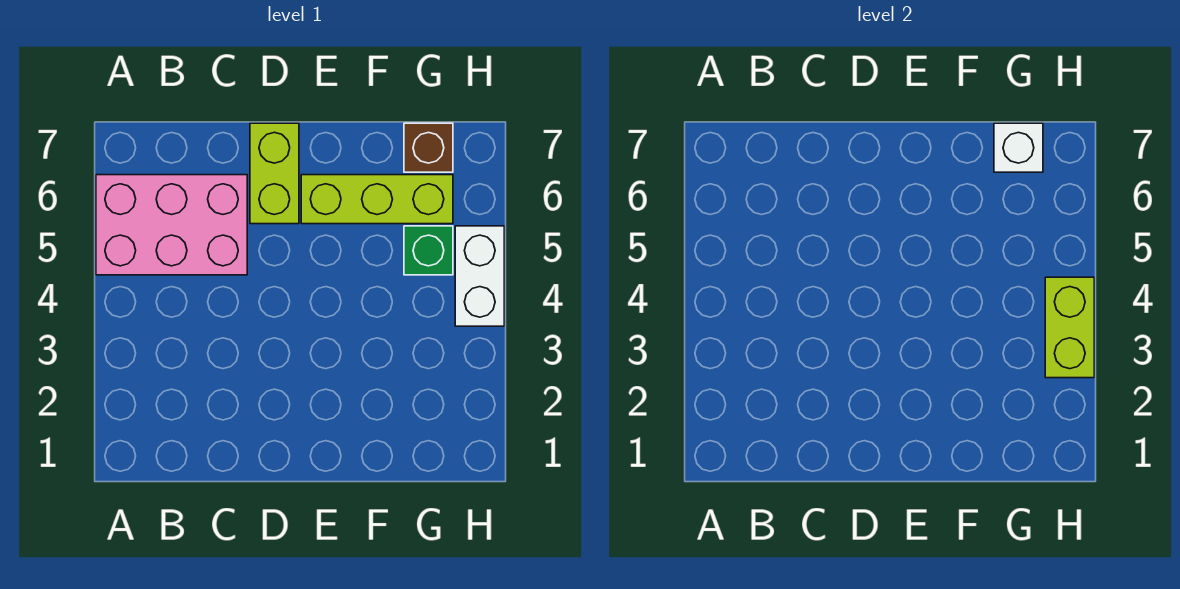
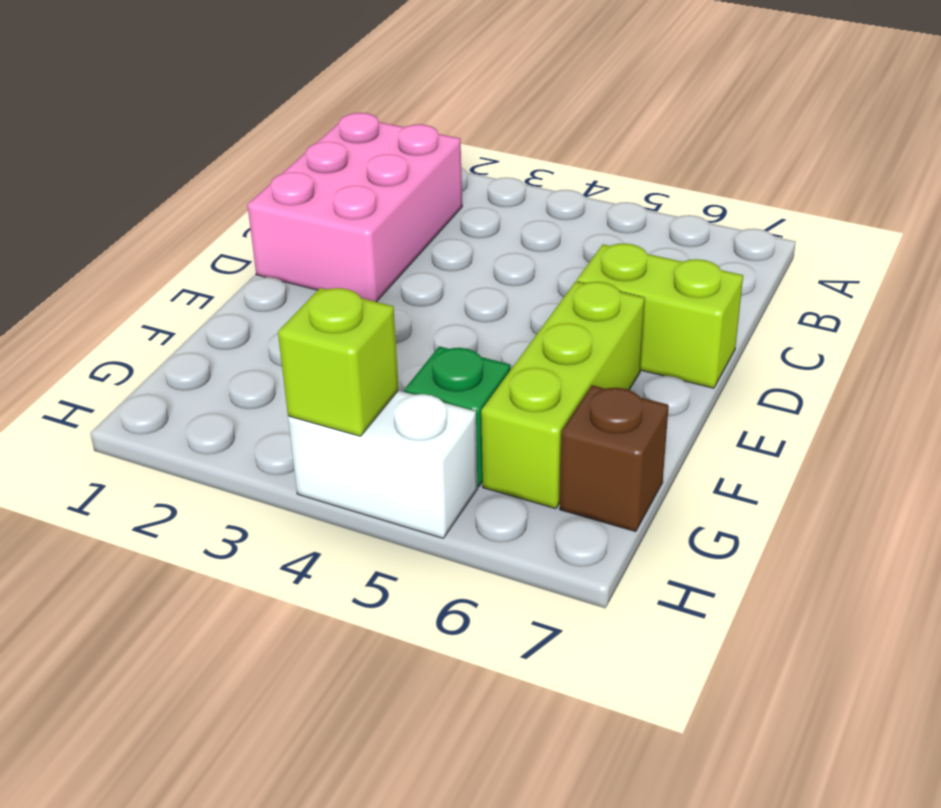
pink 2x3 brick [96,175,247,275] -> pink 2x3 brick moved to [247,113,462,302]
white 1x1 brick [994,123,1043,172] -> none
lime 1x2 brick [1045,277,1094,378] -> lime 1x1 brick [278,288,399,436]

